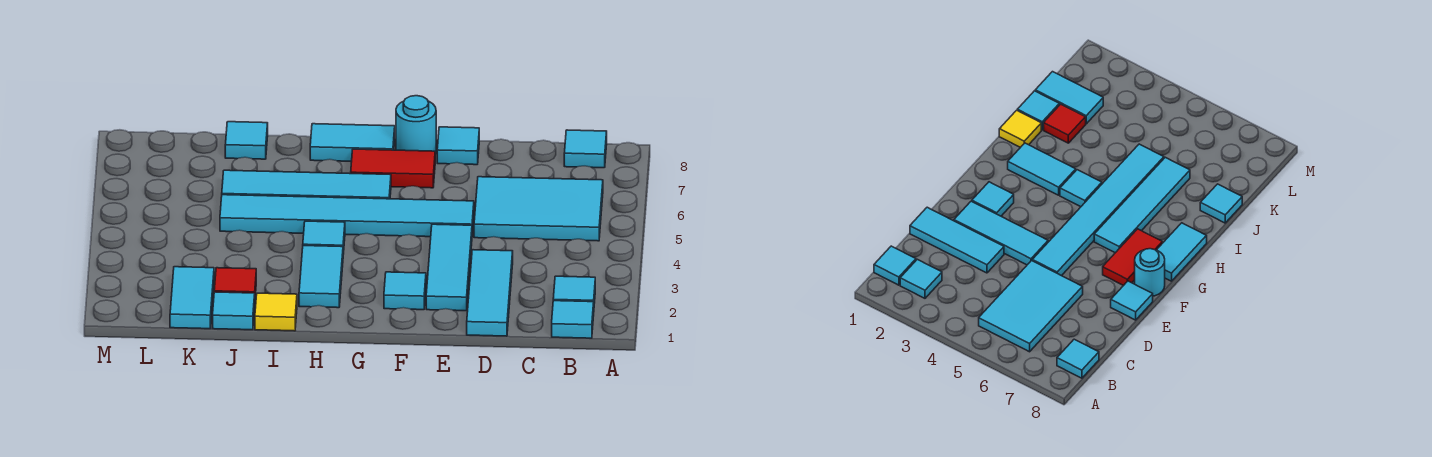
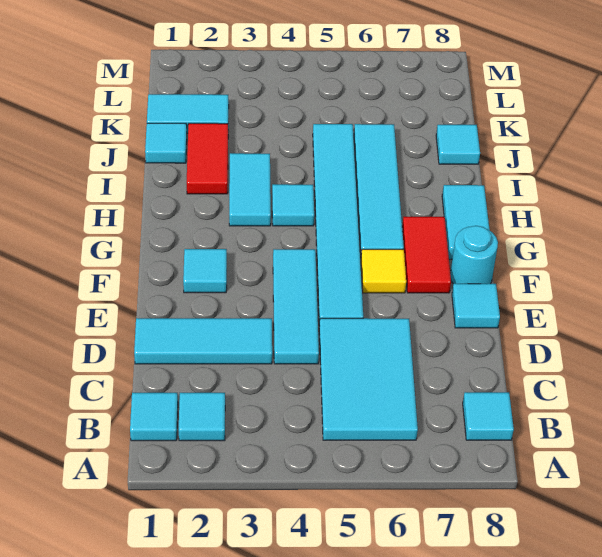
cyan 1x3 tile [426,224,472,311] -> cyan 1x3 tile turned to [273,249,319,364]
cyan 1x2 tile [299,246,343,308] -> cyan 1x2 tile turned to [229,153,271,226]
yellow 1x1 tile [255,293,297,331] -> yellow 1x1 tile moved to [361,249,406,293]
red 1x1 tile [214,268,256,295] -> red 1x2 tile [187,123,228,194]

